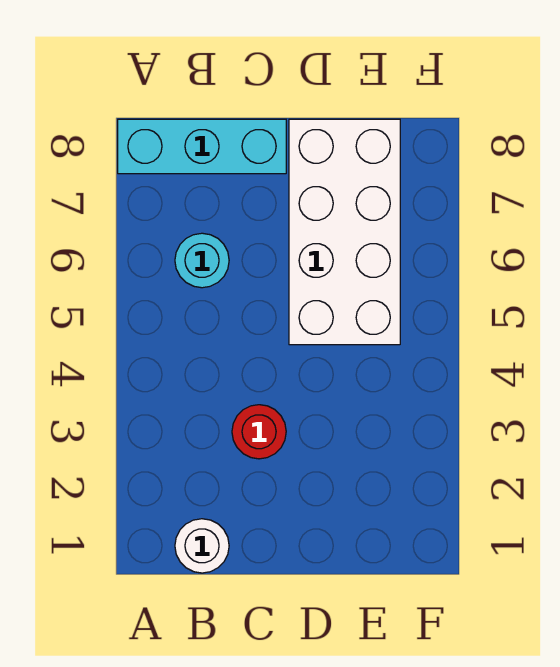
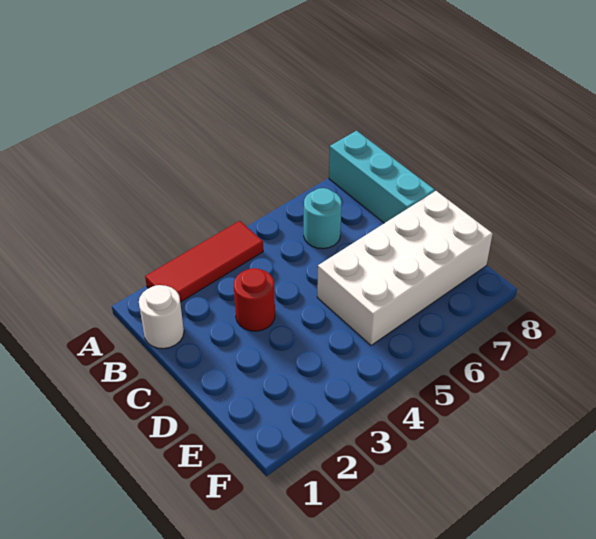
none -> red 1x3 tile [145,221,263,302]

